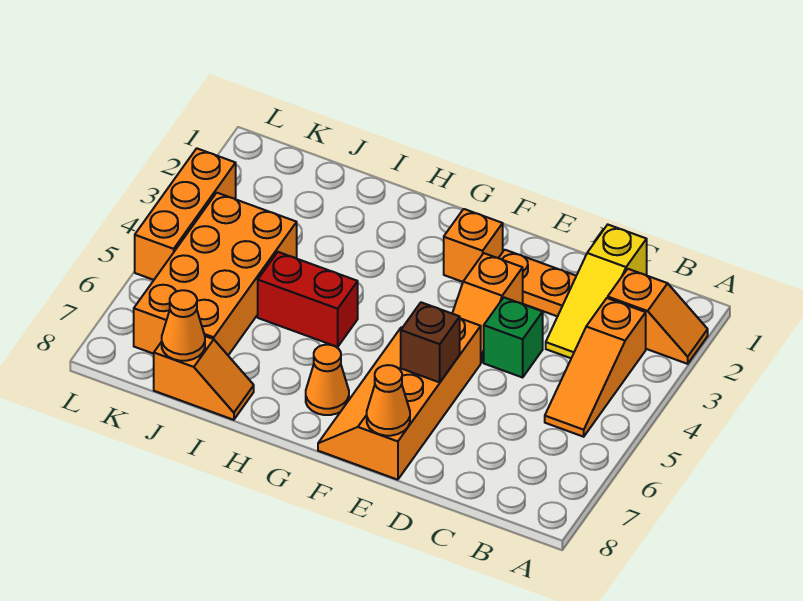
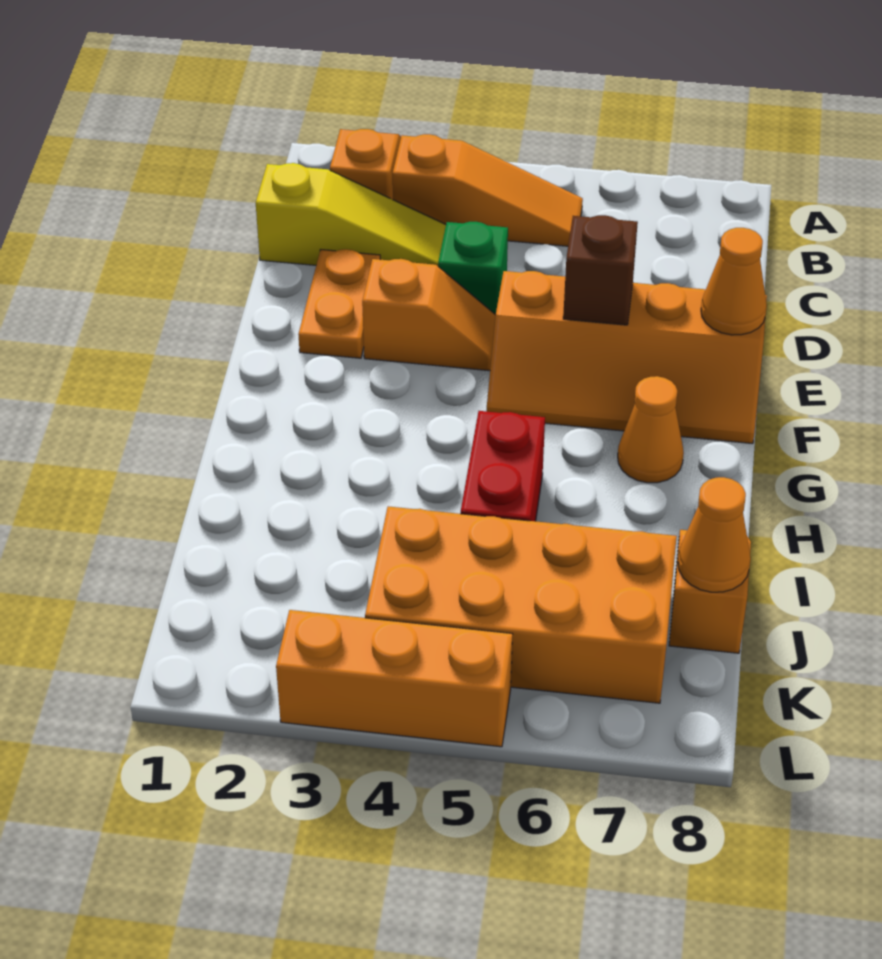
orange 1x1 brick [444,209,503,282] -> none

